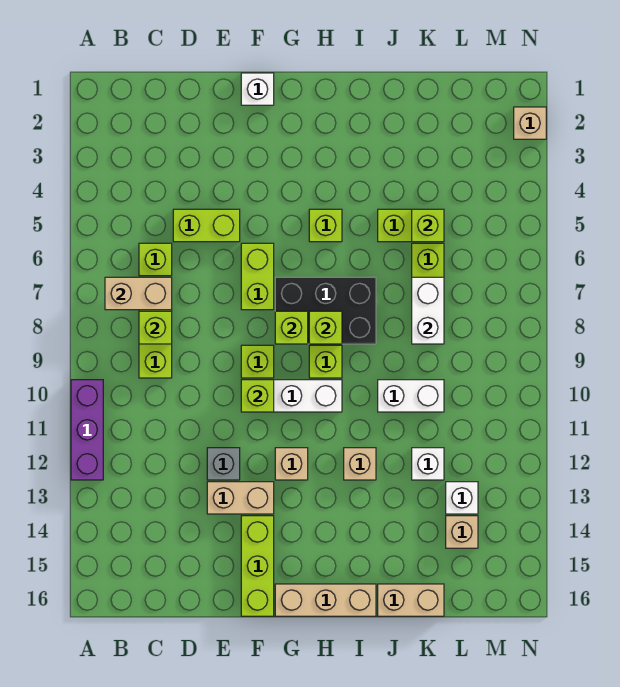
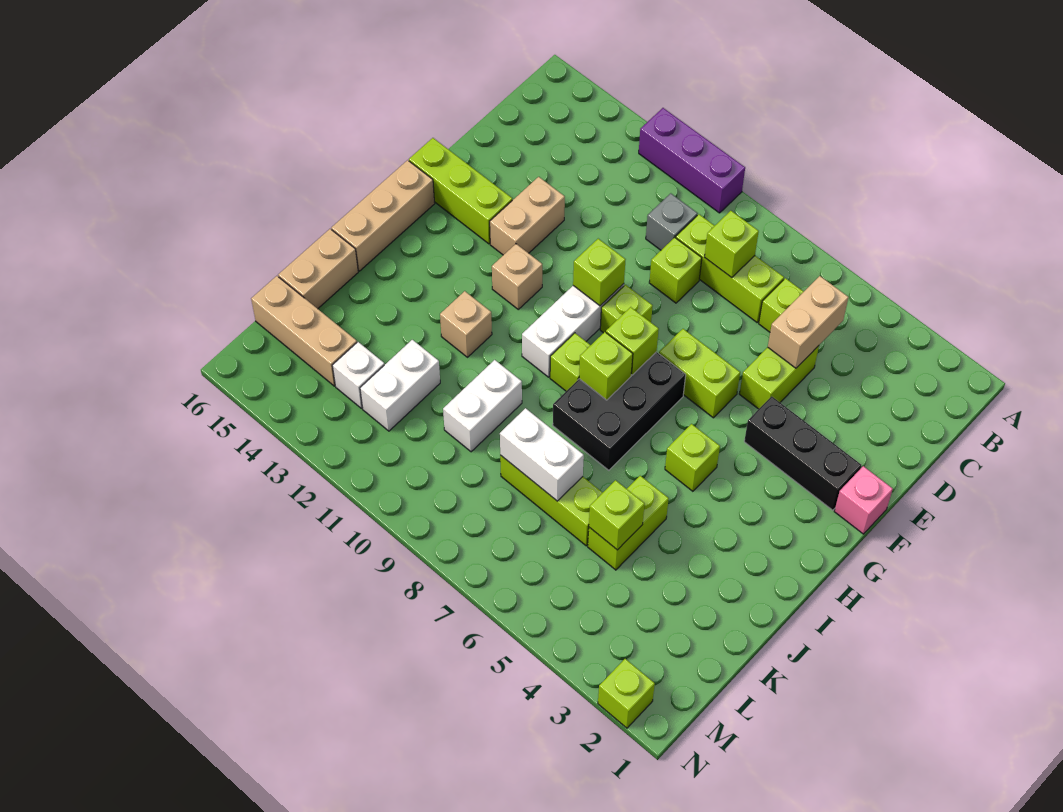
tan 1x2 brick [105,277,172,310] -> tan 1x2 brick moved to [768,276,849,368]
none -> lime 1x1 brick [649,237,702,303]
grey 1x1 brick [207,448,240,480] -> grey 1x1 brick moved to [646,193,698,250]
white 1x1 brick [241,73,274,105] -> pink 1x1 brick [834,466,893,534]
none -> black 1x3 brick [744,396,862,510]
white 1x1 brick [412,448,444,480] -> white 1x2 brick [360,340,440,431]
tan 1x1 brick [446,516,478,548] -> tan 1x3 brick [251,276,357,386]
tan 1x1 brick [514,107,546,139] -> lime 1x1 brick [598,659,655,728]

